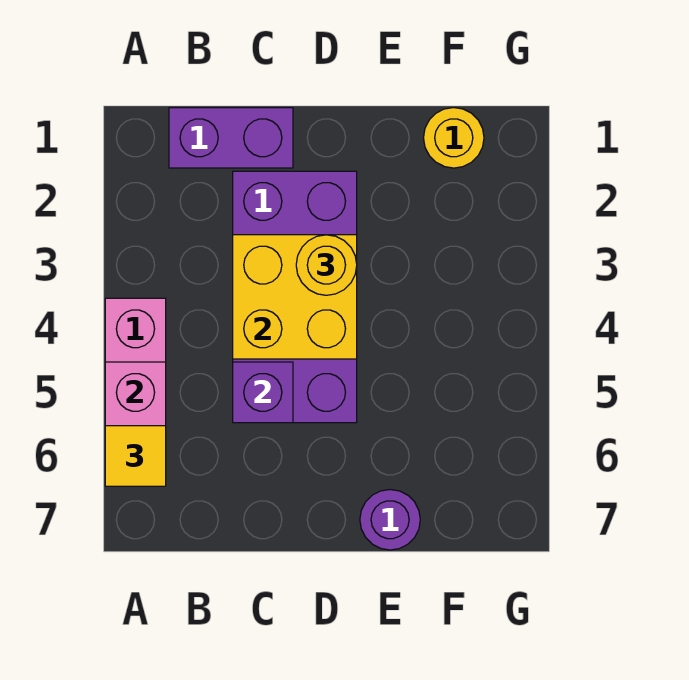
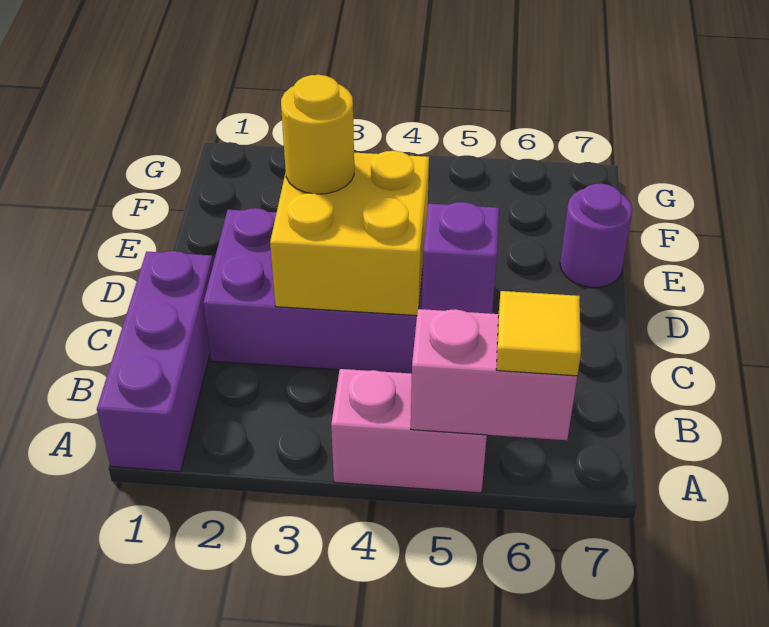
purple 1x2 brick [169,108,293,168] -> purple 1x3 brick [97,251,213,472]
yellow 1x1 round brick [424,108,484,168] -> none

